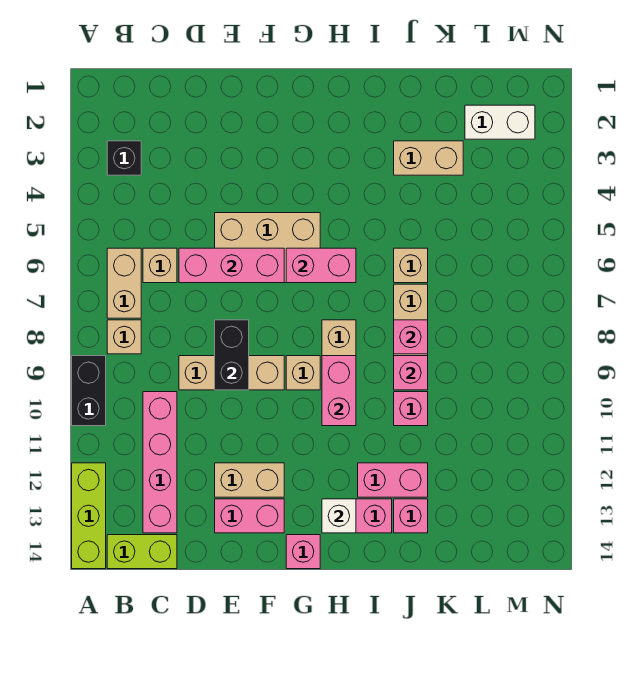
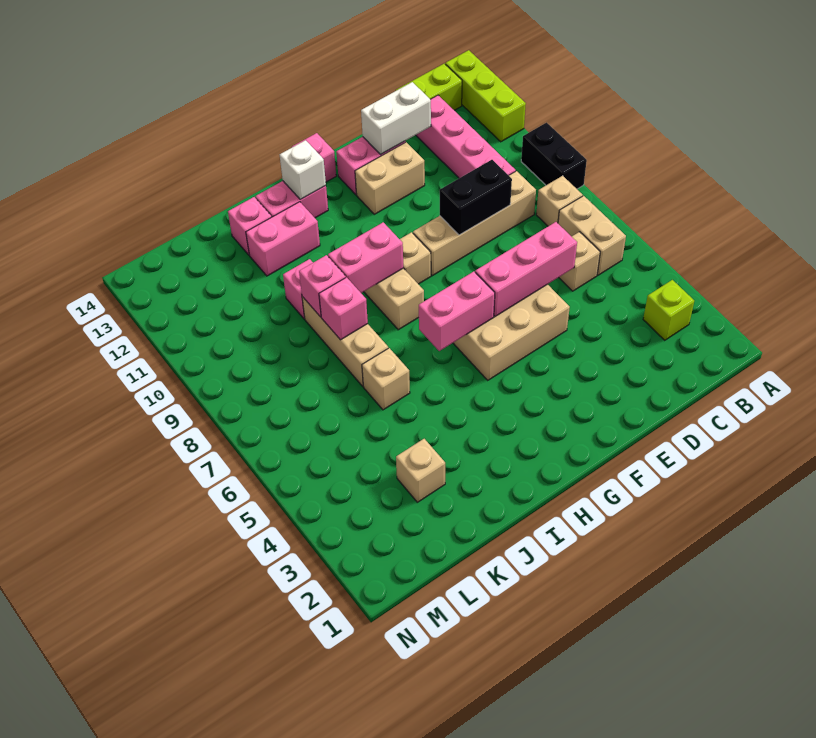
black 1x1 brick [107,141,141,175] -> lime 1x1 brick [643,280,694,340]
tan 1x3 brick [179,356,284,390] -> tan 1x4 brick [413,171,536,276]
black 1x2 brick [215,320,249,390] -> black 1x2 brick turned to [440,160,512,235]
pink 1x2 brick [322,356,356,426] -> pink 1x2 brick turned to [328,222,403,293]
tan 1x2 brick [394,141,463,175] -> tan 1x1 brick [396,439,445,502]
white 1x2 brick [465,105,535,139] -> white 1x2 brick moved to [361,82,431,155]

